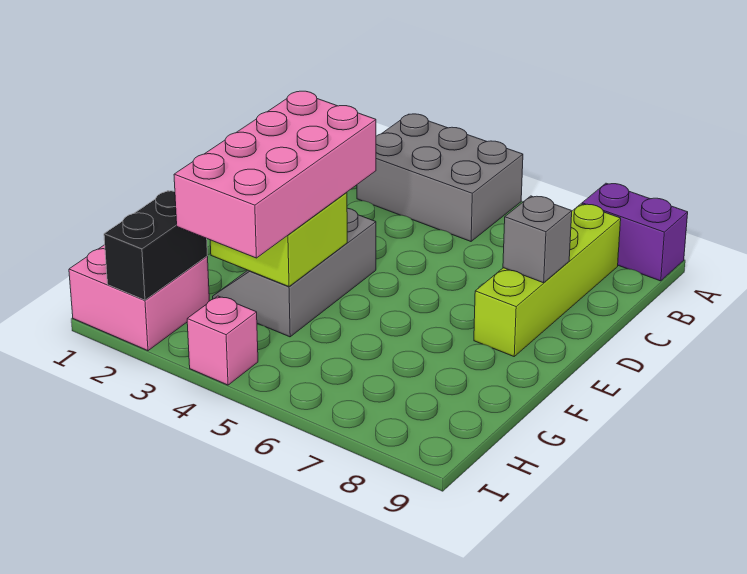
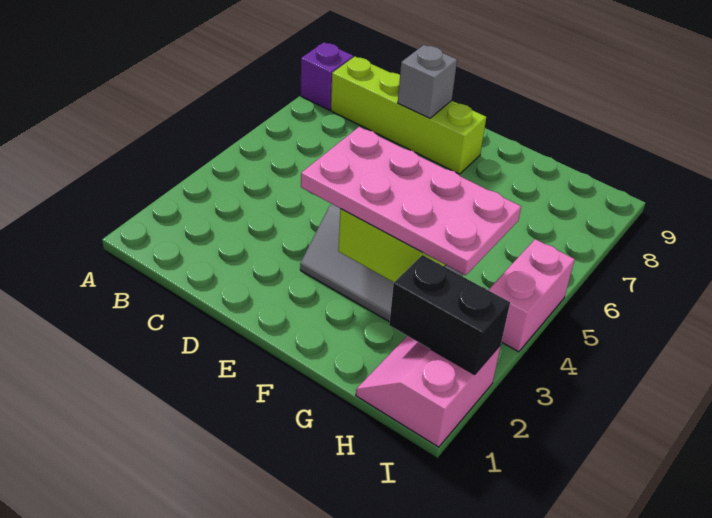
grey 2x3 brick [357,114,523,241] -> none
purple 1x2 brick [582,183,688,281] -> purple 1x1 brick [301,42,353,110]
pink 2x4 brick [174,91,376,258] -> pink 2x4 plate [301,127,521,275]
pink 2x2 brick [69,245,209,351] -> pink 2x2 slope [356,336,501,447]
pink 1x1 brick [187,296,258,385] -> pink 1x2 brick [489,239,575,352]

